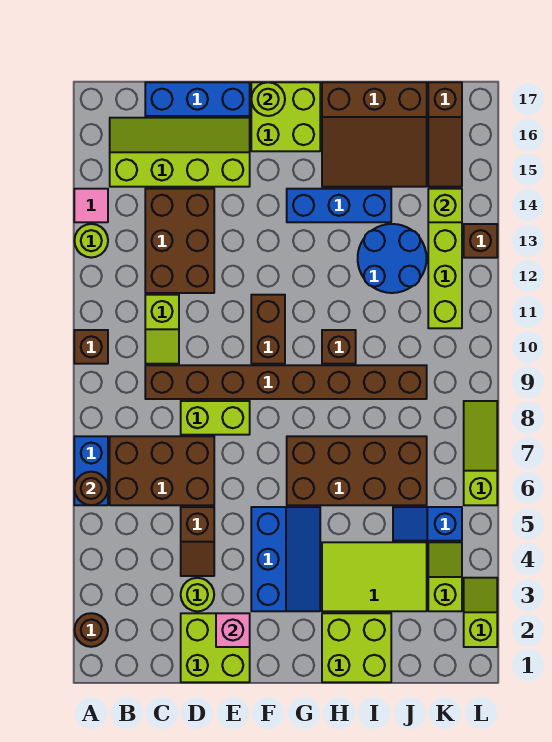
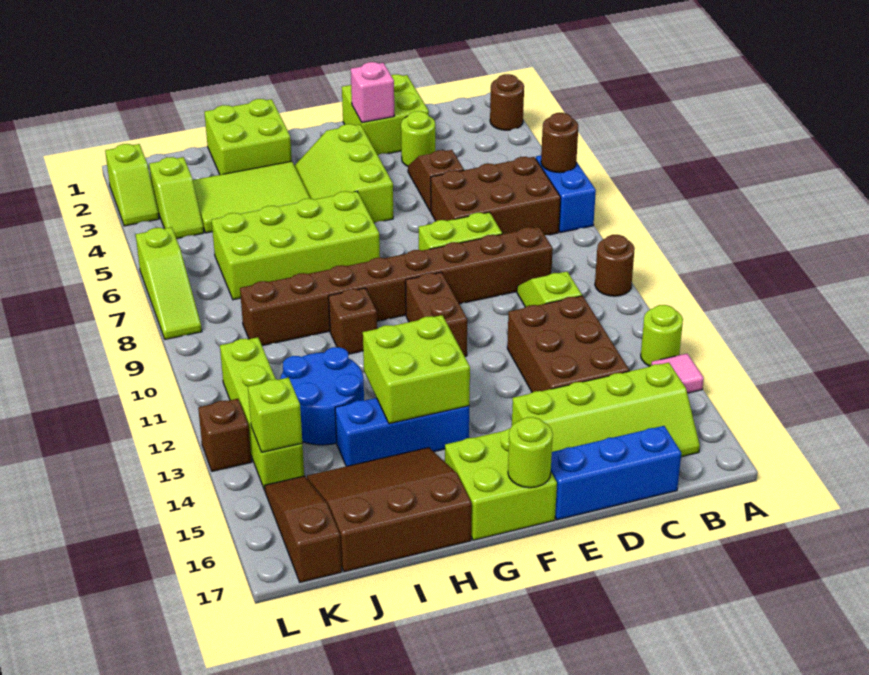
brown 1x1 brick [74,330,108,364] -> brown 1x1 round brick [595,235,635,296]
blue 2x3 slope [251,507,320,611] -> lime 2x3 slope [294,124,393,223]
brown 2x4 brick [287,436,427,505] -> lime 2x4 brick [212,191,380,300]
none -> lime 2x2 brick [363,315,470,424]
blue 1x2 slope [393,507,462,541] -> none

